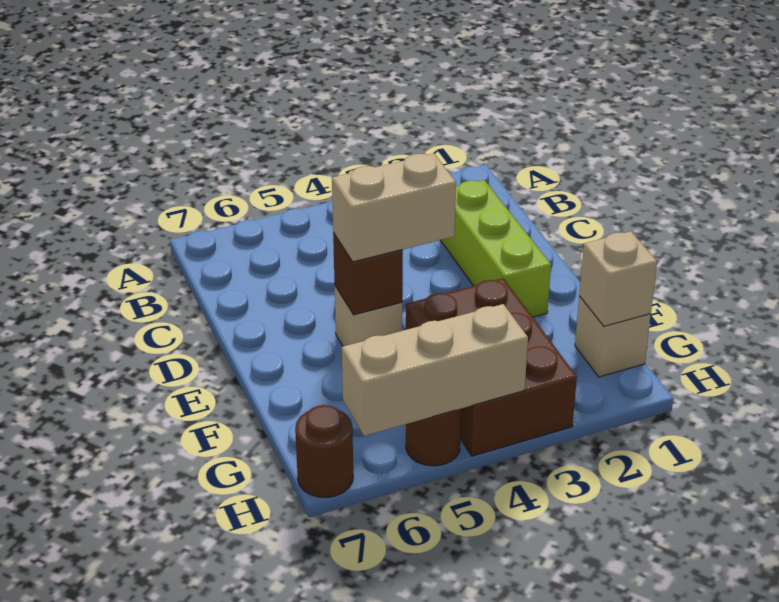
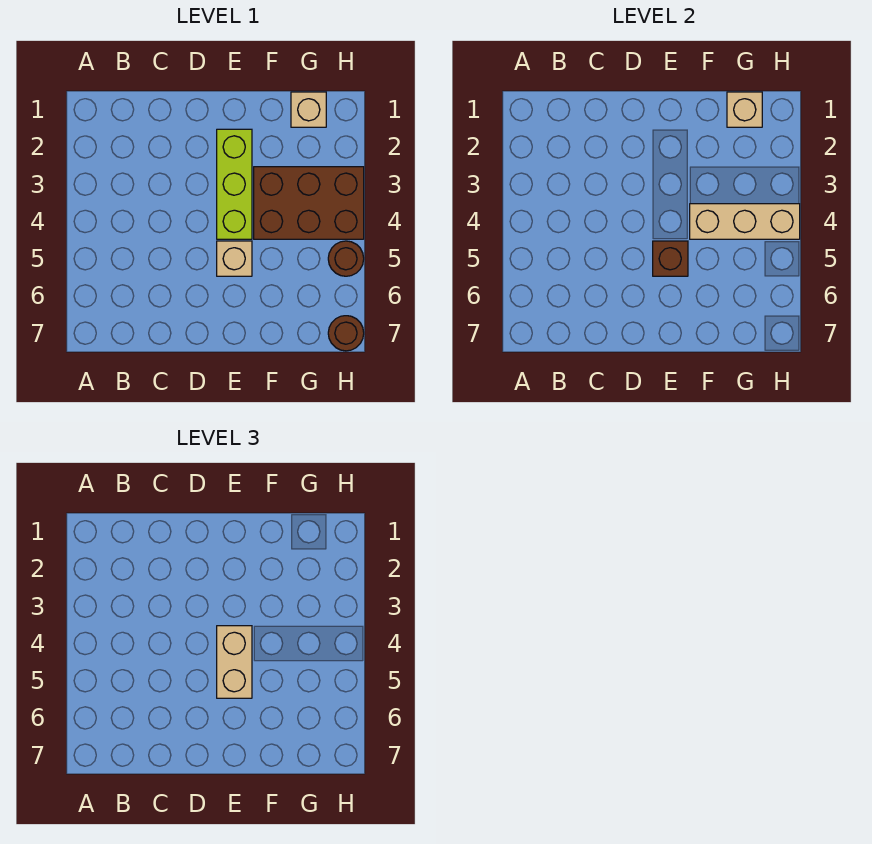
lime 1x3 brick [441,180,551,317] -> lime 1x3 brick turned to [217,129,252,239]
tan 1x3 brick [342,304,528,436] -> tan 1x3 brick turned to [690,204,800,239]

